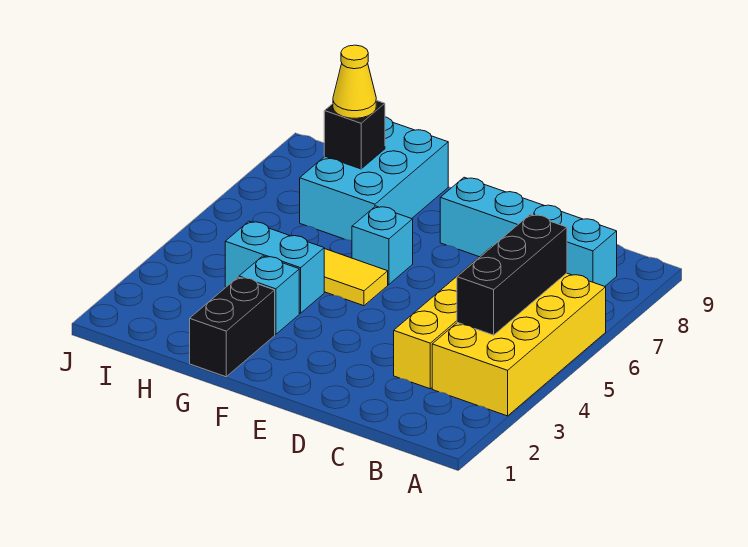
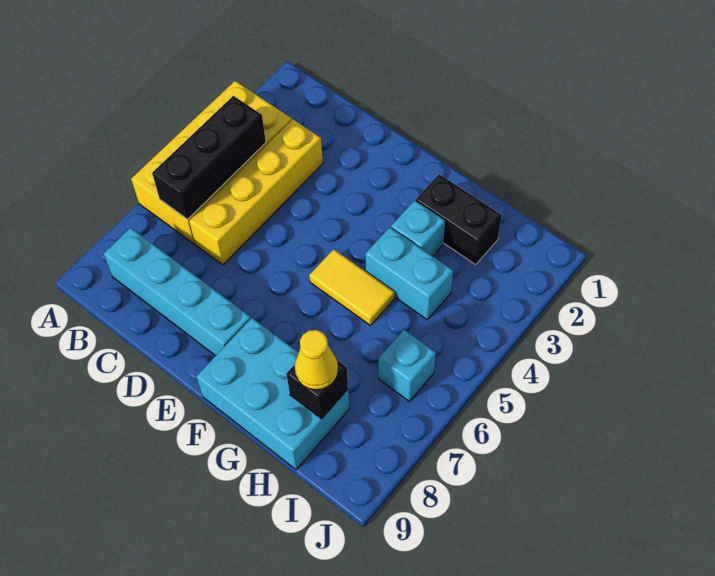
cyan 1x1 brick [352,206,413,285] -> cyan 1x1 brick moved to [378,330,436,402]
black 1x2 brick [190,277,275,377] -> black 1x2 brick turned to [416,174,502,265]
cyan 2x3 brick [300,117,448,241] -> cyan 2x3 brick turned to [196,318,349,470]

